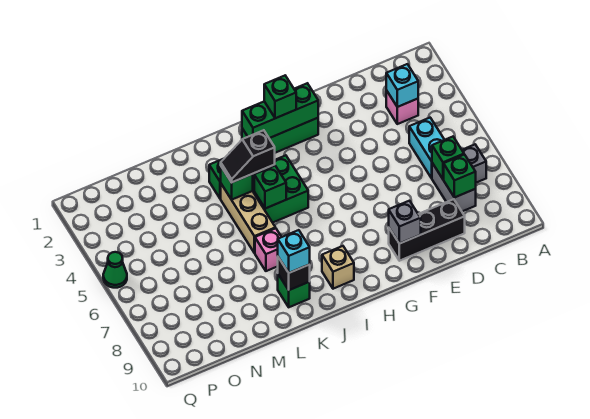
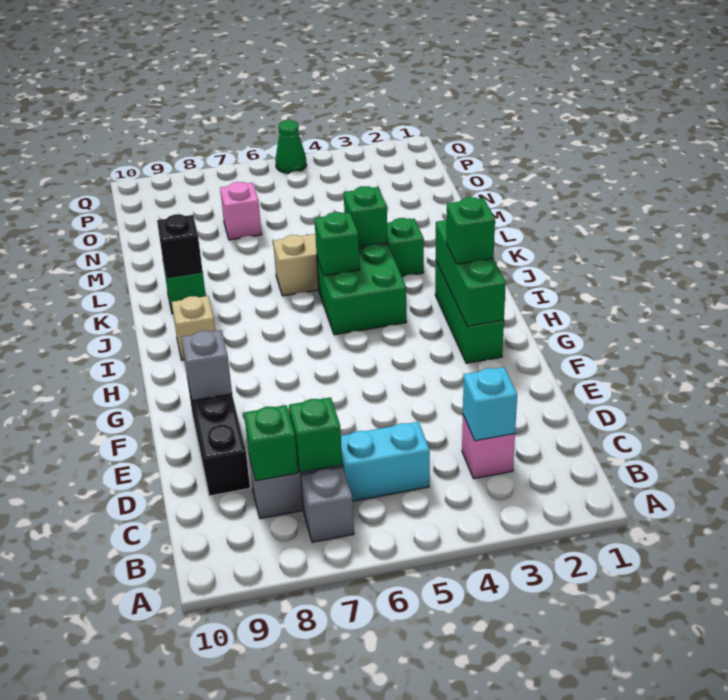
black 1x2 slope [221,130,275,182] -> none
pink 1x1 brick [255,228,281,271] -> pink 1x1 brick moved to [220,182,262,240]
cyan 1x1 brick [278,230,310,273] -> none

